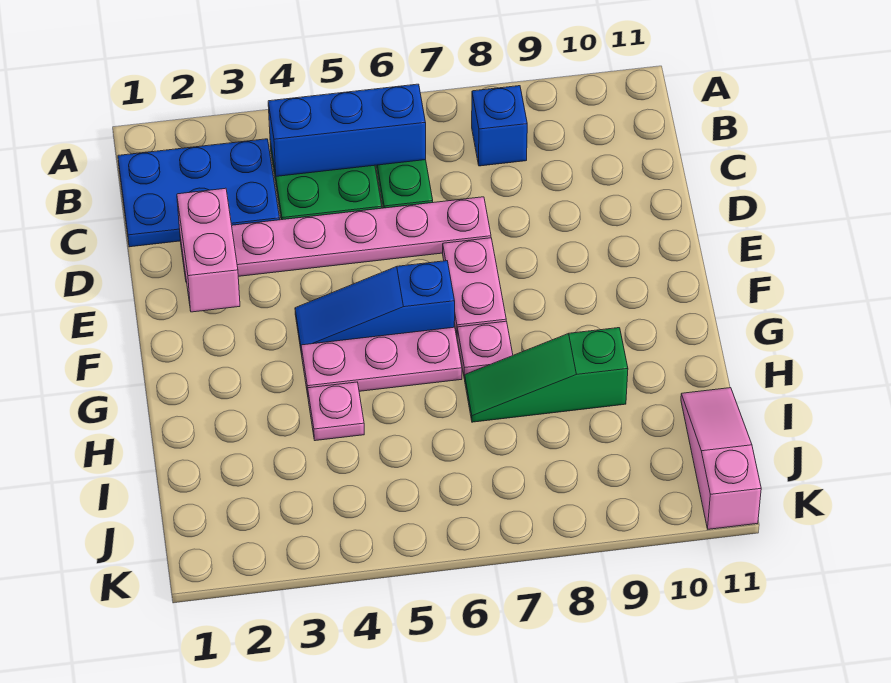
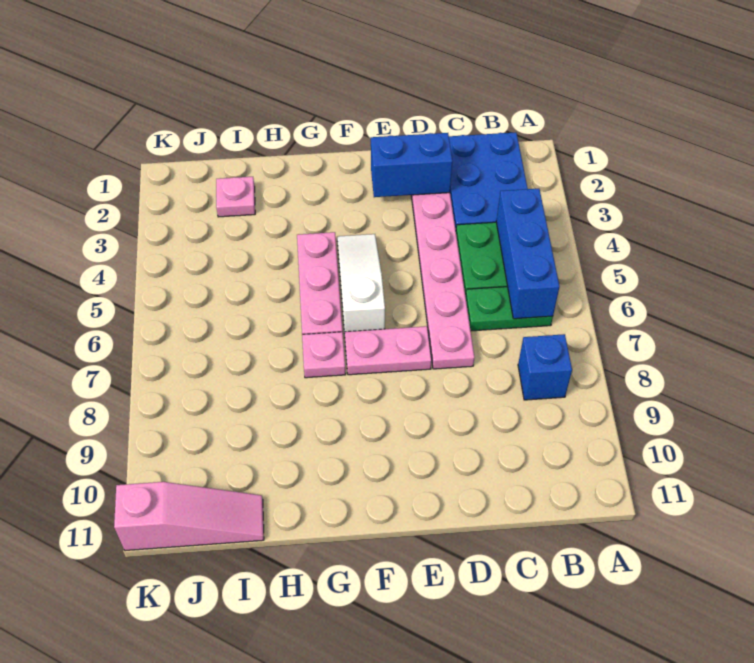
pink 1x2 brick [177,188,240,312] -> blue 1x2 brick [371,133,453,197]
blue 1x3 slope [295,261,455,354] -> white 1x3 slope [337,234,385,333]
pink 1x1 plate [308,382,364,441] -> pink 1x1 plate moved to [216,177,255,217]
green 1x3 slope [465,328,628,422] -> none

